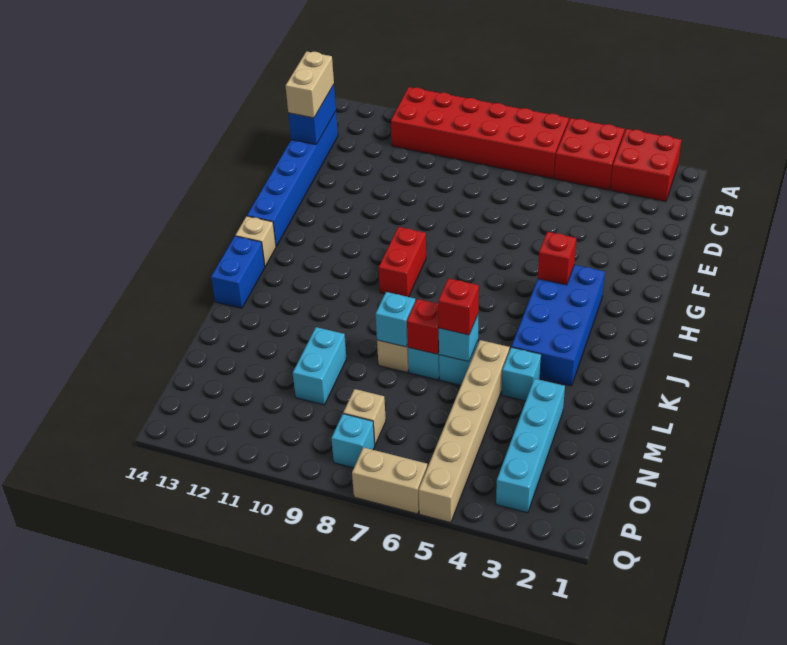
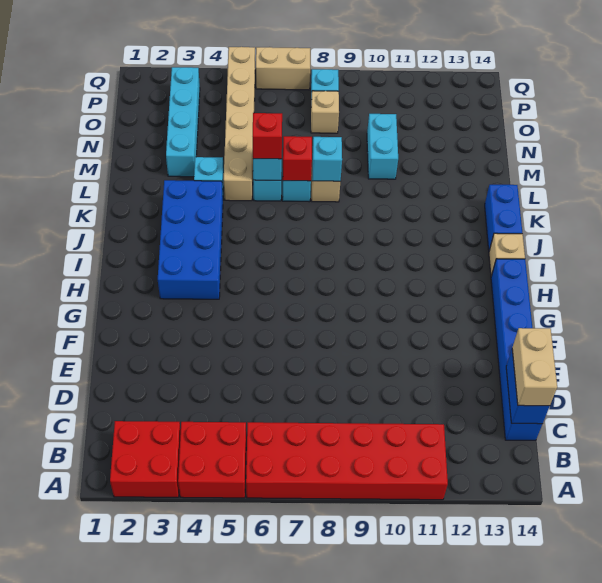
red 1x1 brick [538,232,576,285] -> none
red 1x2 brick [379,227,426,297] -> none

